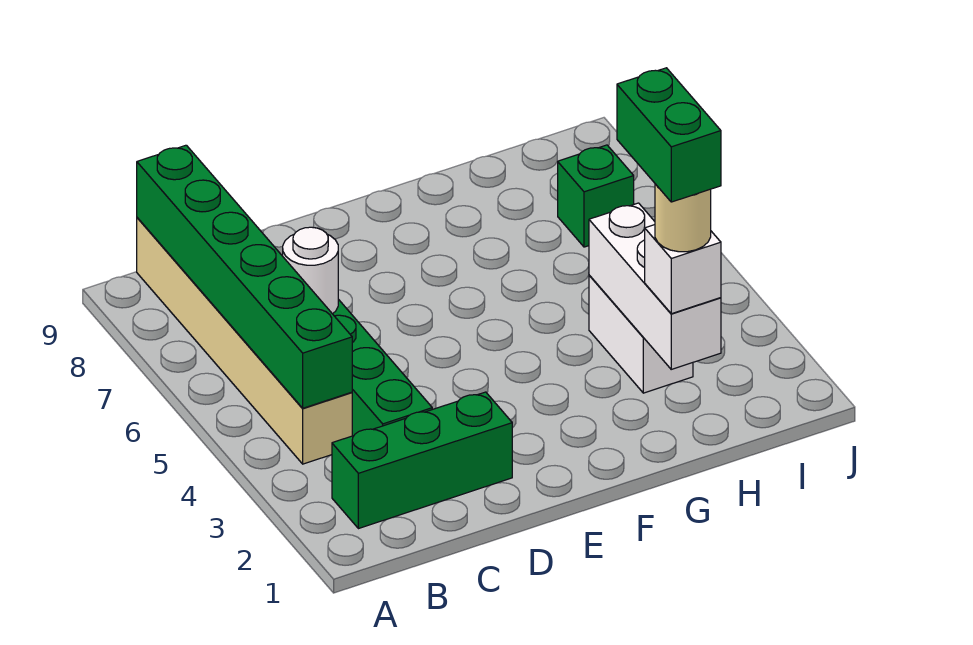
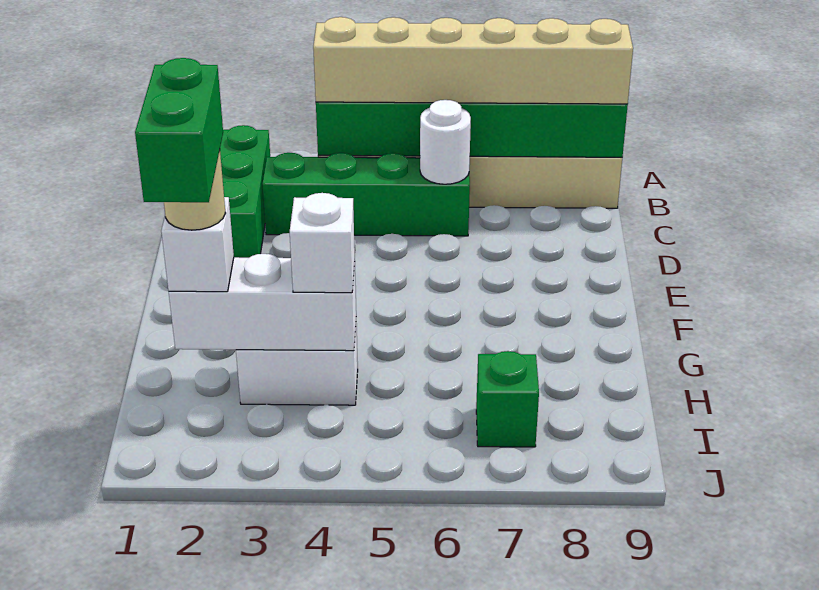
none -> tan 1x6 brick [313,17,633,104]
green 1x2 brick [617,68,721,202] -> green 1x2 brick turned to [135,58,223,202]
none -> white 1x1 brick [290,193,355,293]

